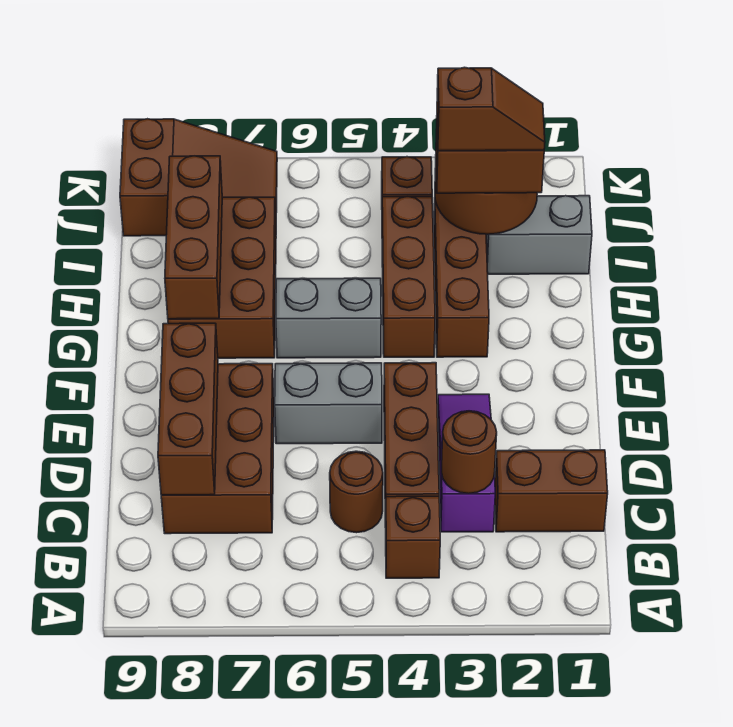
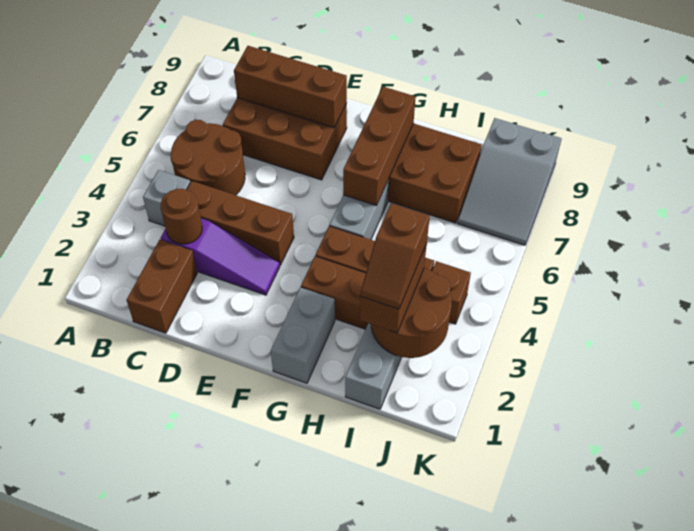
brown 1x1 brick [386,496,440,578] -> grey 1x1 brick [143,170,191,226]
brown 1x1 round brick [330,451,383,533] -> brown 2x2 round brick [170,120,245,195]
grey 1x2 brick [275,363,382,444] -> grey 1x2 brick moved to [271,287,335,383]
brown 1x3 brick [165,156,222,319] -> brown 1x3 brick turned to [343,87,416,206]
brown 2x3 slope [120,119,277,236] -> grey 2x3 slope [458,118,562,245]

